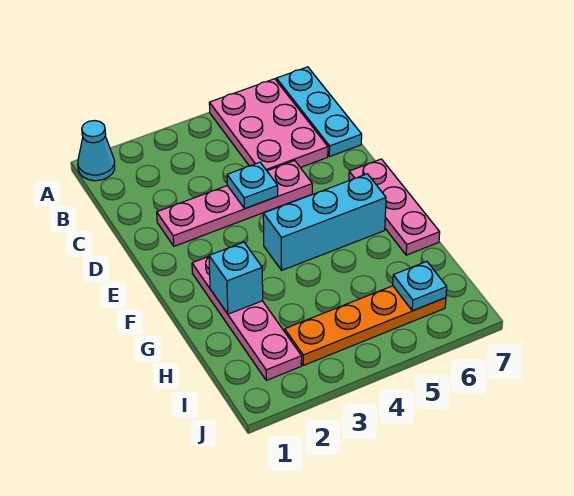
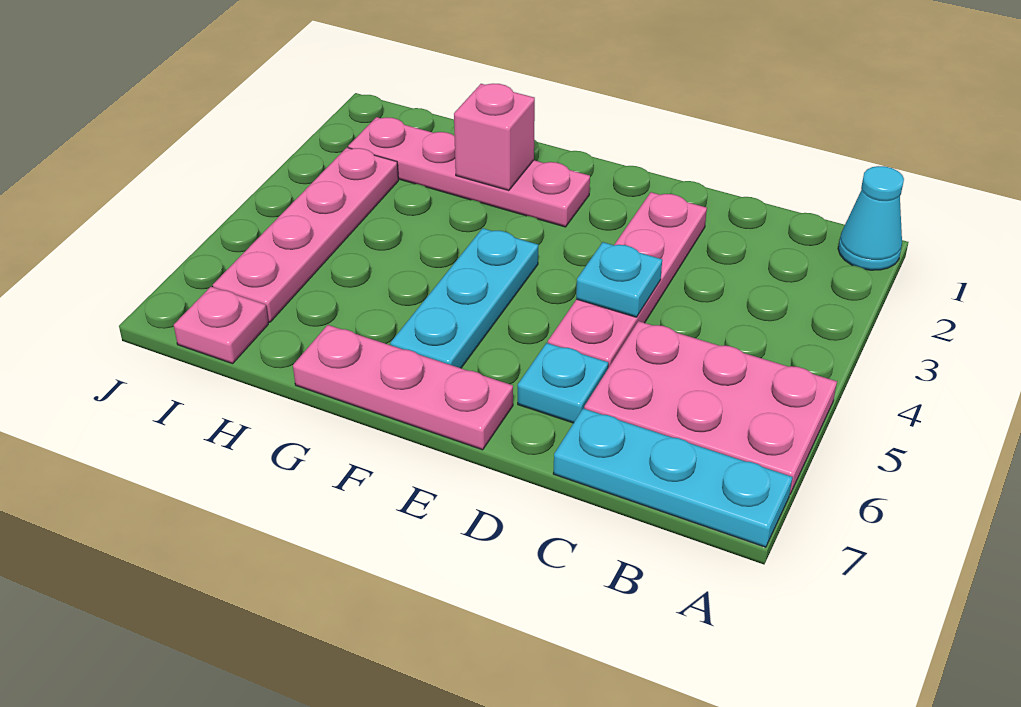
cyan 1x3 brick [263,174,386,270] -> cyan 1x3 plate [390,228,538,368]
cyan 1x1 brick [209,242,263,314] -> pink 1x1 brick [454,84,535,191]
orange 1x4 plate [285,286,446,365] -> pink 1x4 plate [213,148,398,322]
cyan 1x1 plate [393,261,447,311] -> cyan 1x1 plate moved to [518,343,608,423]
none -> pink 1x1 plate [174,287,268,364]

